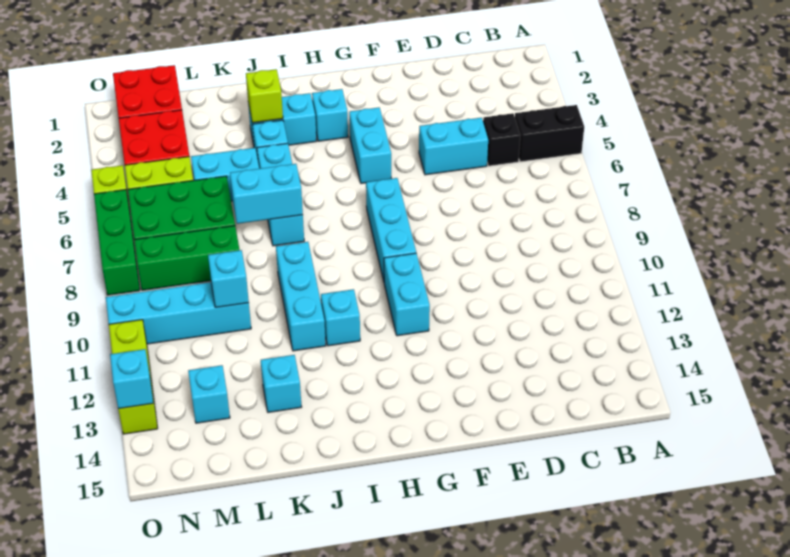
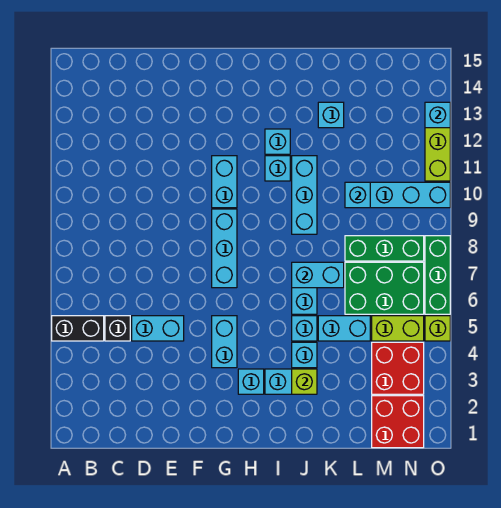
cyan 1x1 brick [188,365,230,423] -> cyan 1x1 brick moved to [265,129,290,154]

